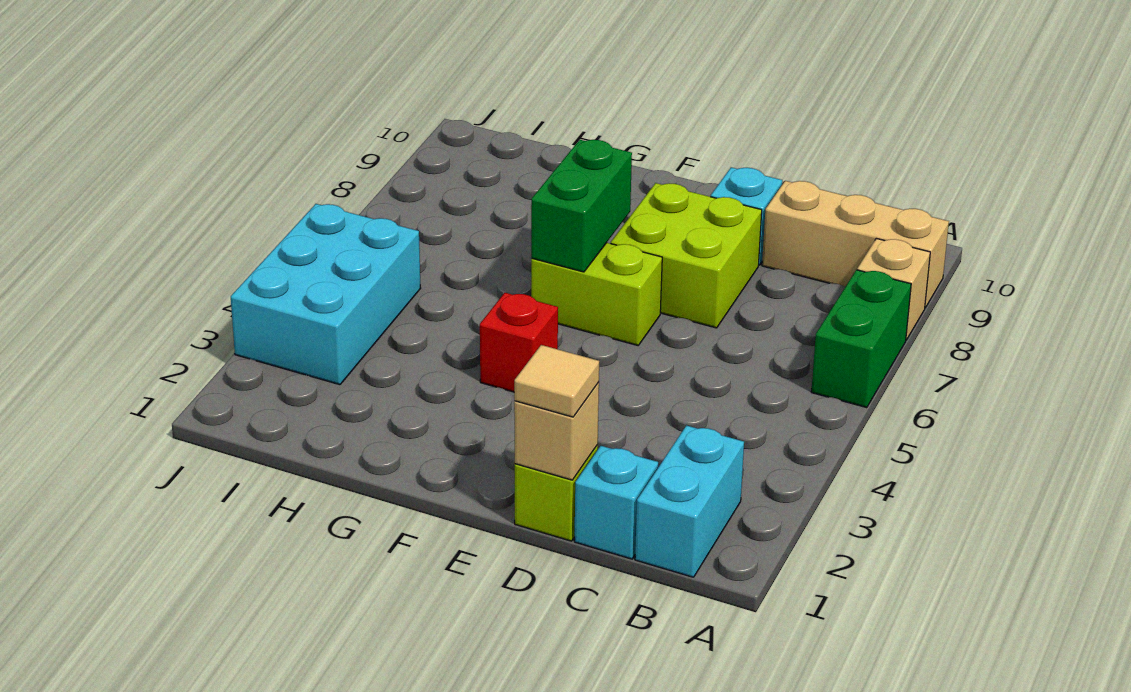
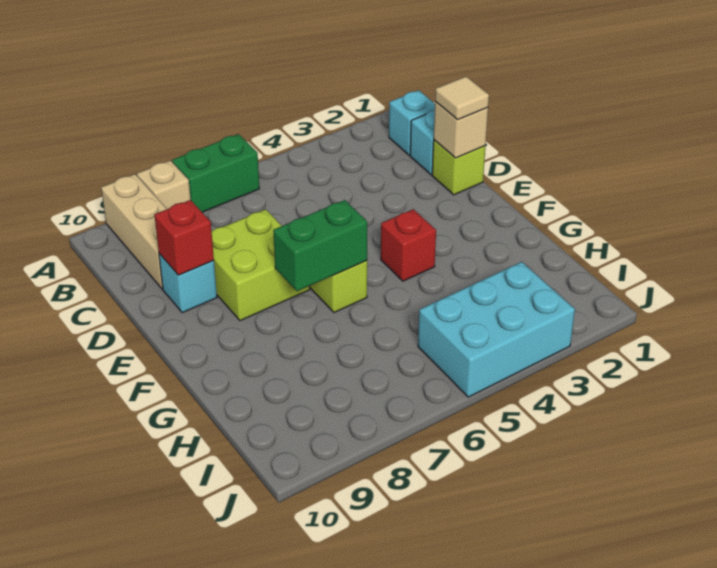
cyan 1x2 brick [635,425,744,577] -> cyan 1x1 brick [389,90,435,155]
none -> red 1x1 brick [155,200,214,275]

